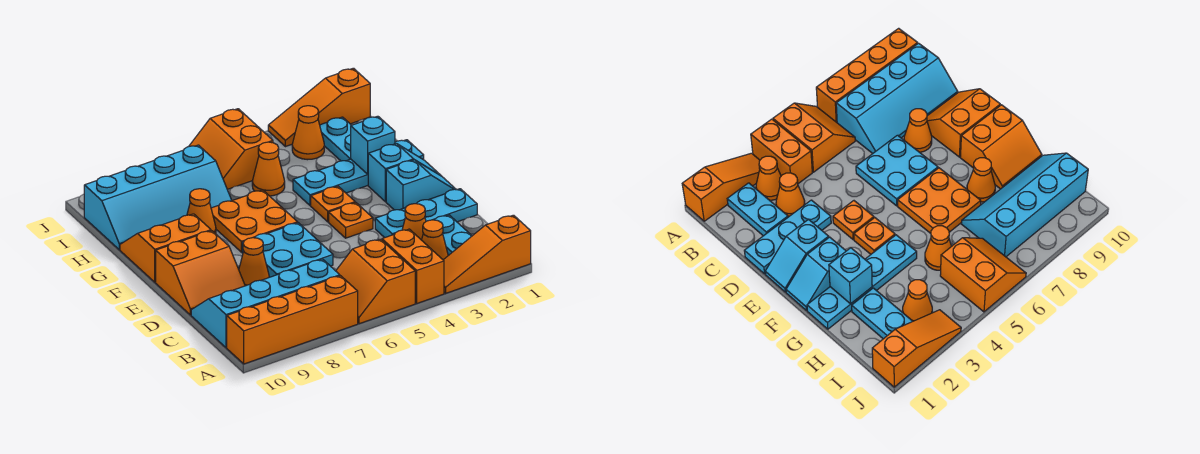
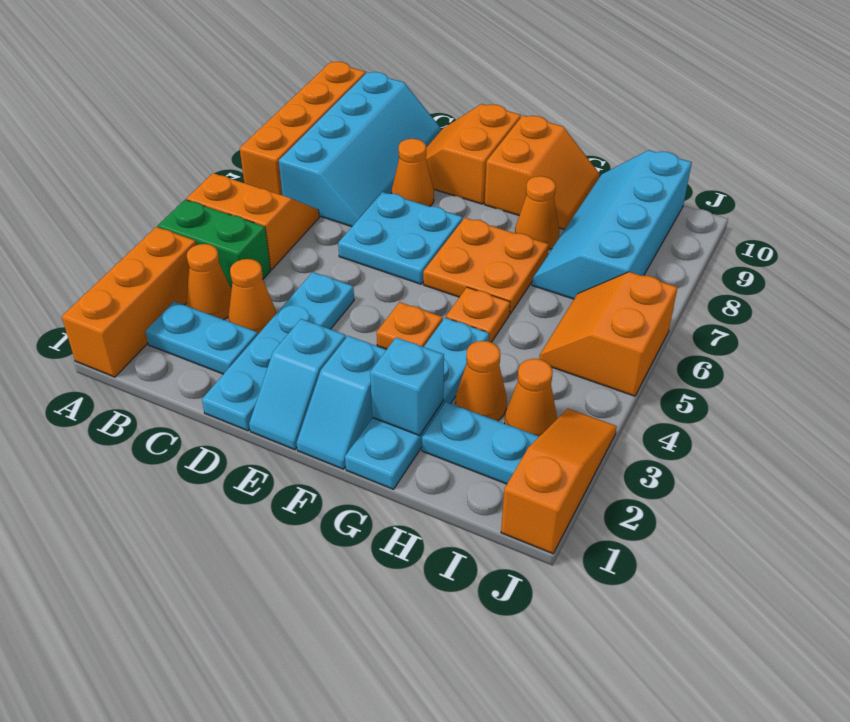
orange 1x3 slope [444,215,531,293] -> orange 1x3 brick [62,227,196,377]
orange 1x2 brick [382,229,444,303] -> green 1x2 brick [158,200,271,290]
cyan 1x3 plate [375,189,477,238] -> cyan 1x4 plate [202,272,354,431]
orange 1x1 plate [329,203,373,238] -> orange 1x1 plate moved to [446,287,510,342]
orange 1x1 cone [252,142,285,196] -> orange 1x1 cone moved to [455,341,507,421]
orange 2x2 slope [189,109,273,189] -> orange 2x2 slope turned to [539,272,678,396]

